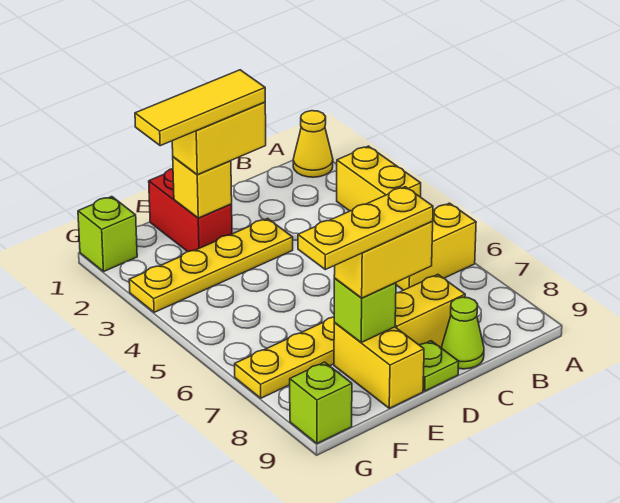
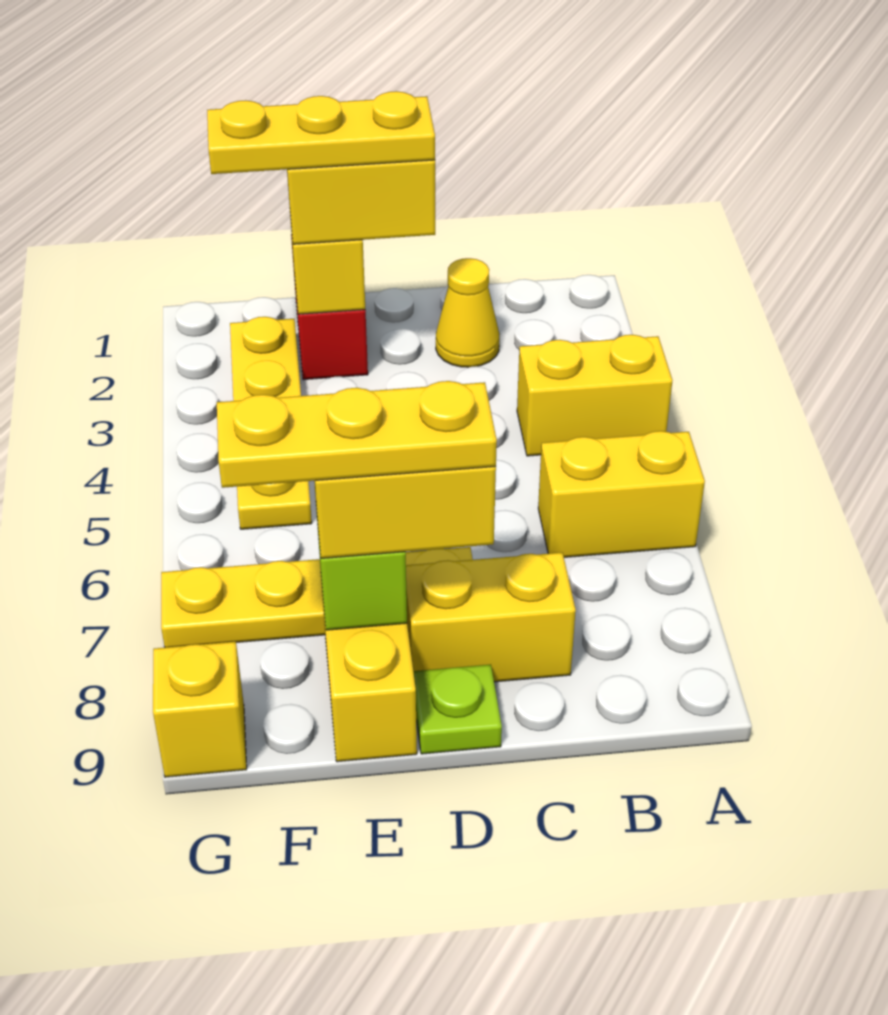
yellow 1x1 cone [293,111,333,177] -> yellow 1x1 cone moved to [436,258,500,367]
yellow 1x2 brick [337,146,421,211] -> yellow 1x2 brick turned to [517,335,672,456]
lime 1x1 cone [442,297,484,369] -> none
yellow 1x3 tile [135,70,265,146] -> yellow 1x3 plate [207,91,435,174]
yellow 1x4 plate [129,218,293,312] -> yellow 1x4 plate turned to [230,317,312,529]
lime 1x1 brick [78,197,137,271] -> none
lime 1x1 brick [290,362,352,443] -> yellow 1x1 brick [153,642,247,777]

